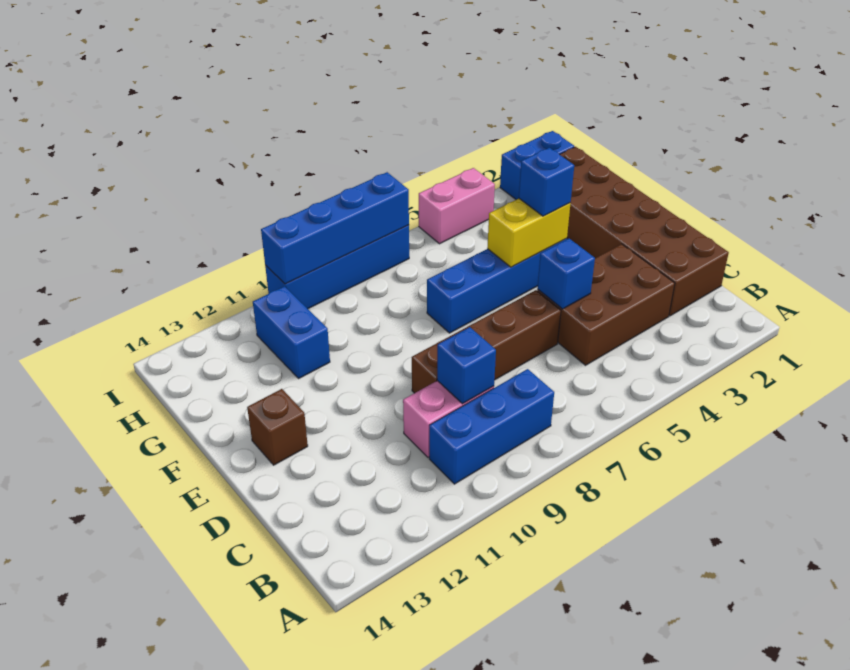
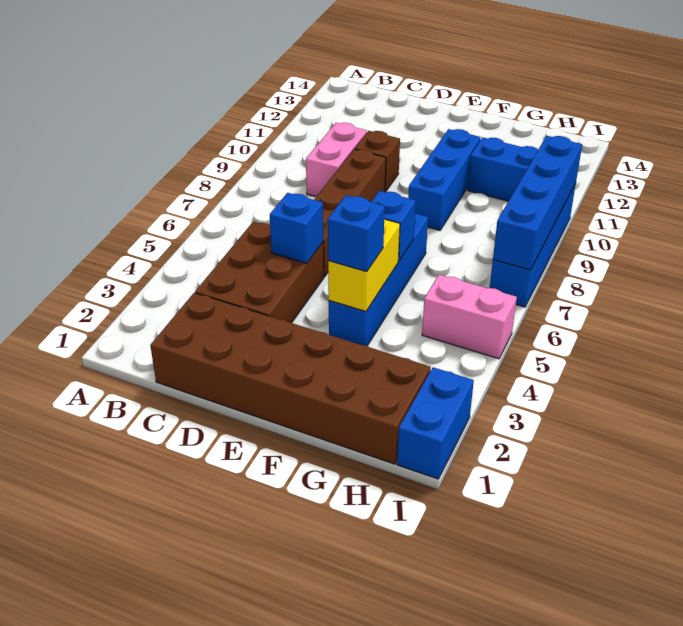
blue 1x3 brick [429,369,554,484] -> blue 1x3 brick moved to [408,129,481,230]
blue 1x1 brick [437,327,496,404] -> blue 1x1 brick moved to [371,191,416,261]
brown 1x1 brick [247,389,308,465] -> brown 1x1 brick moved to [355,131,400,192]
pink 1x2 brick [419,168,495,244] -> pink 1x2 brick turned to [422,275,517,359]

